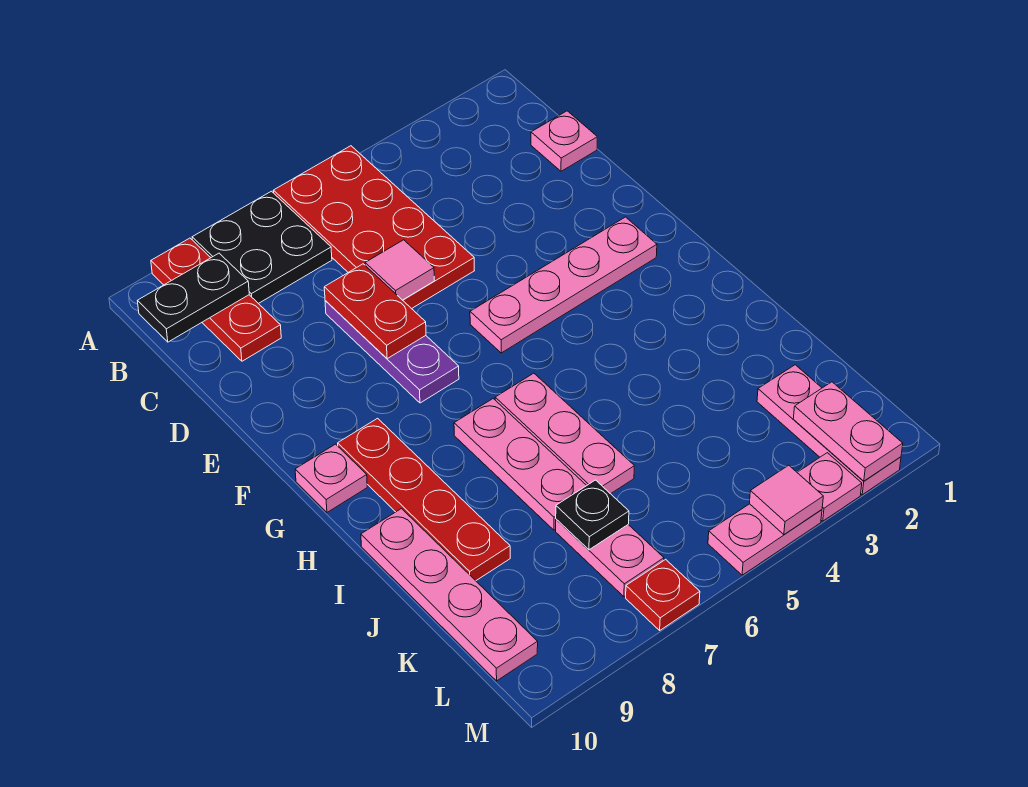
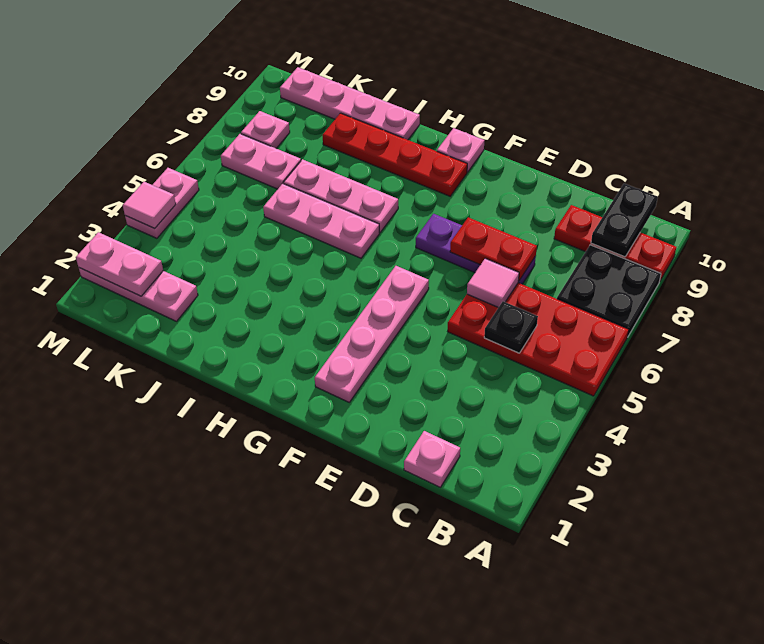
black 1x1 plate [556,480,629,550] -> black 1x1 plate moved to [484,301,538,353]
pink 1x1 plate [797,453,862,521] -> pink 1x1 plate moved to [241,111,290,148]
red 1x1 plate [626,559,700,630] -> none

